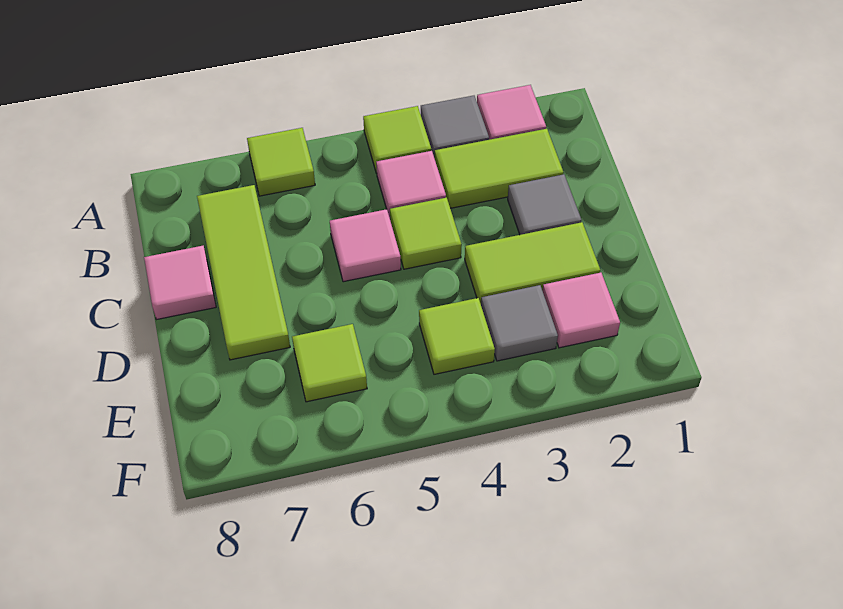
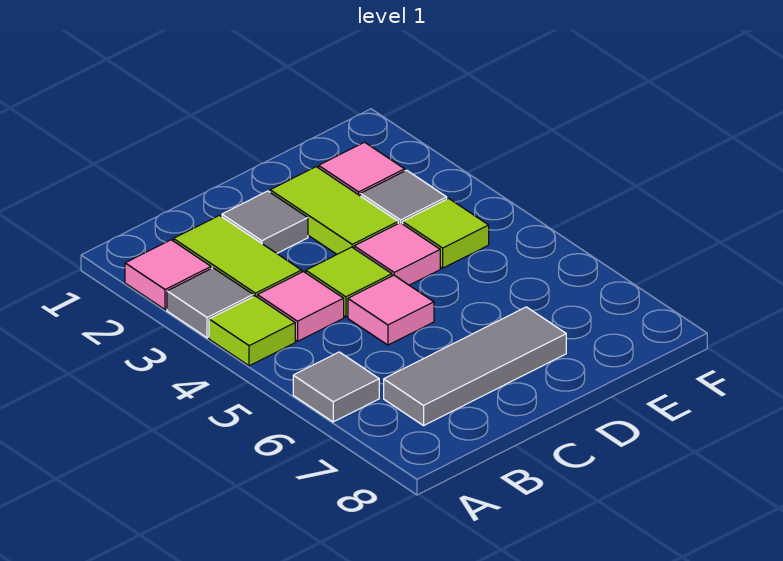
lime 1x1 tile [247,128,315,196] -> grey 1x1 tile [293,352,379,422]
lime 1x3 tile [197,185,290,360] -> grey 1x3 tile [384,307,566,426]
pink 1x1 tile [144,246,216,320] -> pink 1x1 tile moved to [354,223,440,285]
lime 1x1 tile [292,324,367,402] -> none

